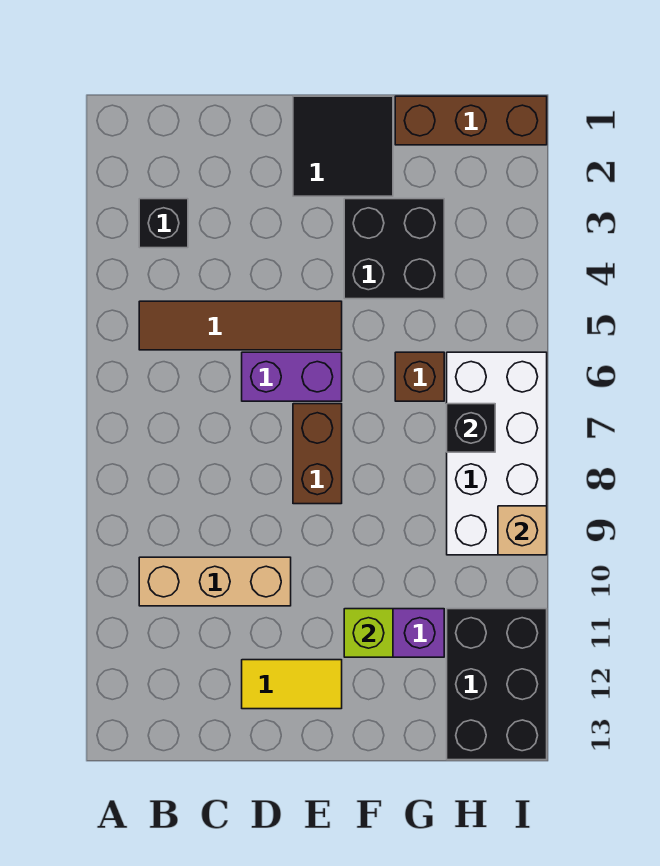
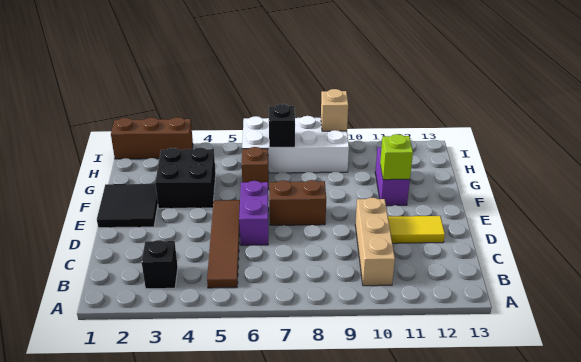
yellow 1x2 tile [242,660,342,709] -> yellow 1x2 tile turned to [388,216,445,243]
brown 1x3 brick [395,96,547,145] -> brown 1x3 brick turned to [111,117,193,159]
black 2x3 brick [447,609,547,760] -> none

